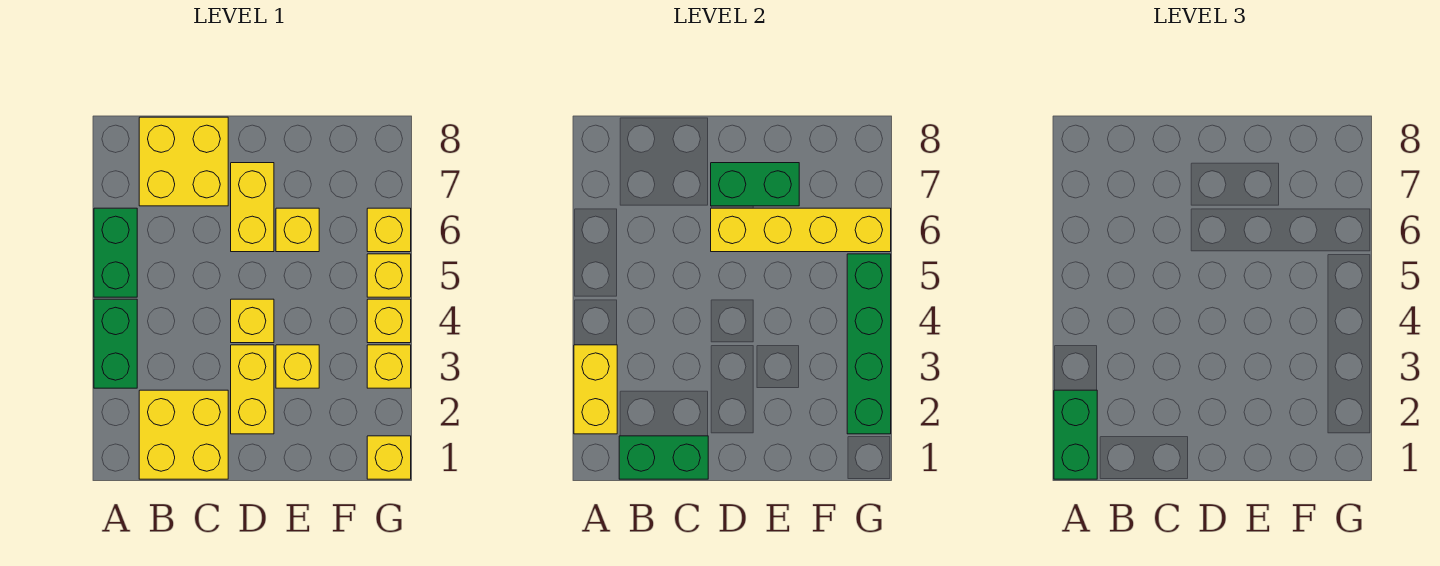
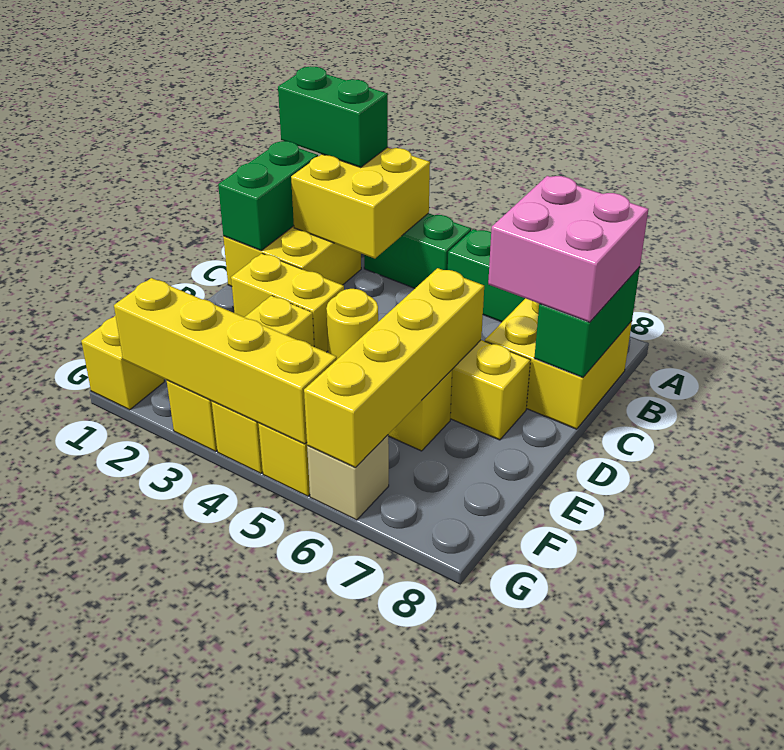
yellow 1x2 brick [574,345,617,434] -> yellow 2x2 brick [291,147,430,258]
none -> pink 2x2 brick [488,176,648,322]
yellow 1x1 brick [231,299,274,343] -> yellow 1x1 round brick [326,289,378,359]
green 1x2 brick [711,163,799,206] -> green 1x2 brick moved to [534,267,640,378]
green 1x4 brick [847,254,891,434] -> yellow 1x4 brick [114,278,337,444]
yellow 1x1 brick [367,208,411,252] -> tan 1x1 brick [307,435,389,520]

